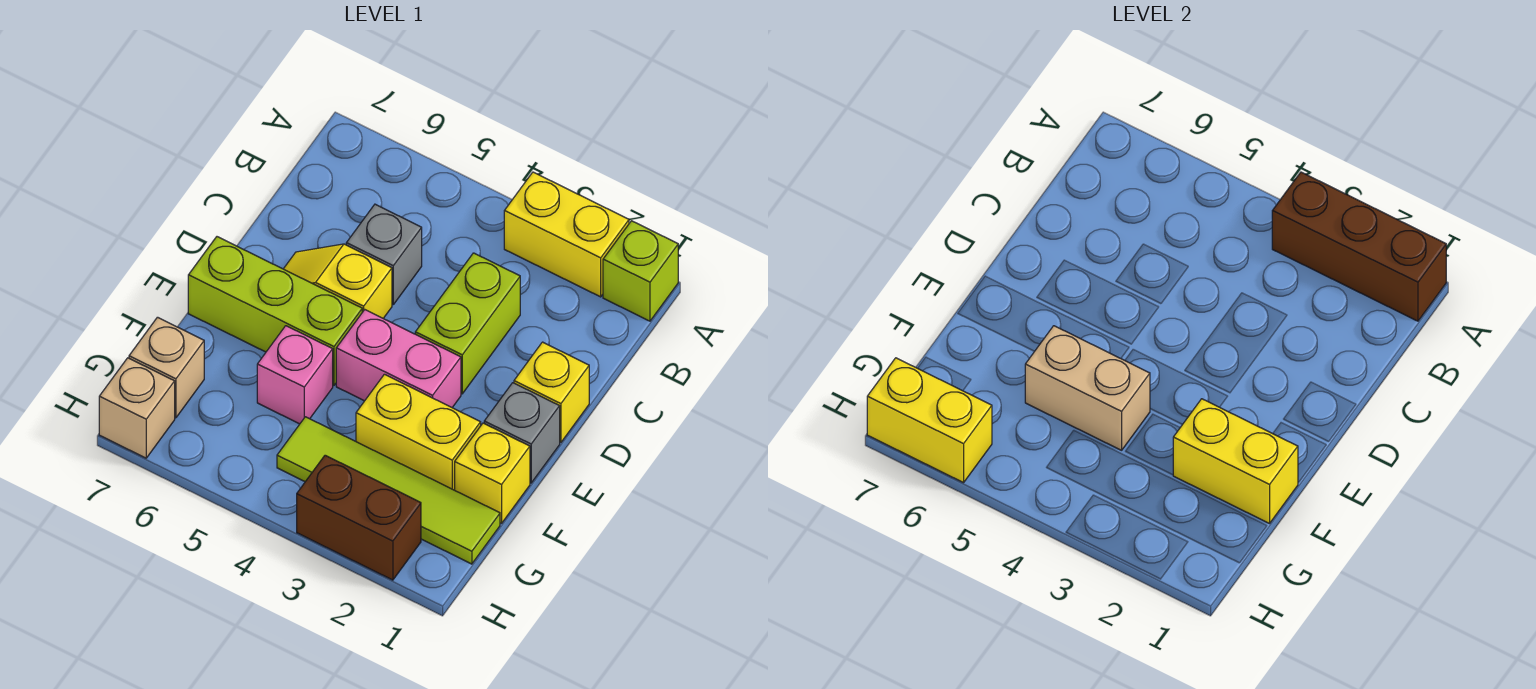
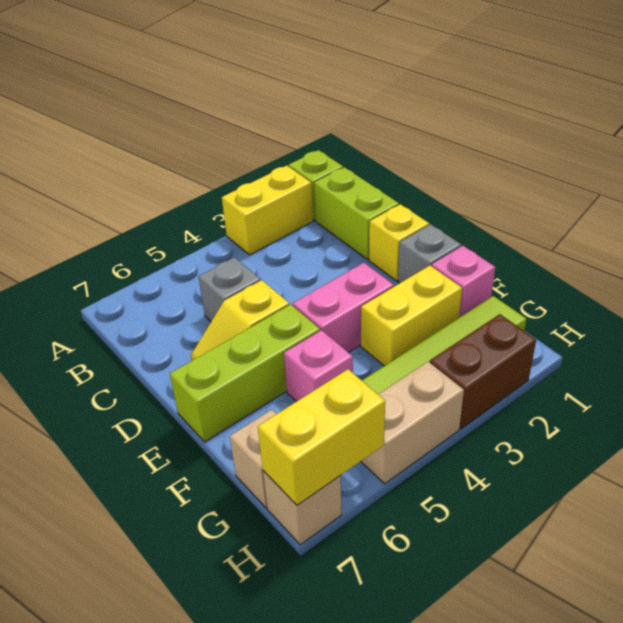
brown 1x3 brick [1272,172,1446,321] -> none
lime 1x2 brick [415,253,520,394] -> lime 1x2 brick moved to [314,167,399,260]
yellow 1x1 brick [455,423,530,524] -> pink 1x1 brick [432,246,495,318]
yellow 1x2 brick [1173,399,1298,524] -> none
tan 1x2 brick [1025,326,1150,450] -> tan 1x2 brick moved to [361,362,464,484]

